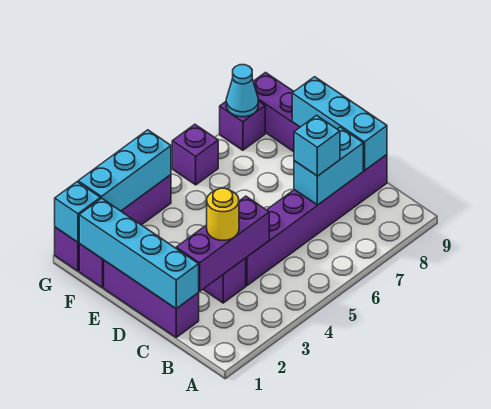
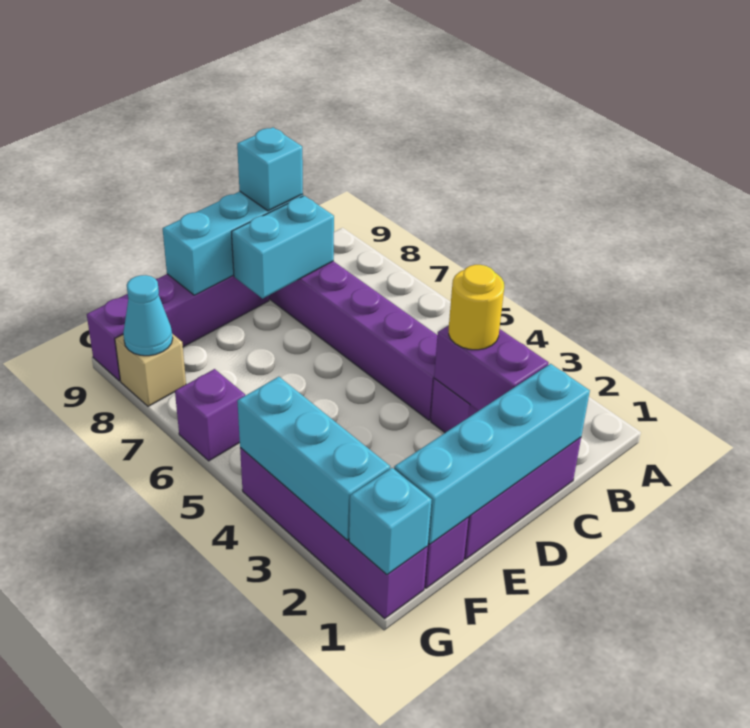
purple 1x3 brick [176,196,269,291] -> purple 1x2 brick [434,325,548,411]
cyan 1x2 brick [294,127,363,205] -> cyan 1x2 brick turned to [232,196,334,298]
cyan 1x1 brick [294,115,340,176] -> cyan 1x1 brick moved to [237,127,303,211]
purple 1x1 brick [220,101,265,150] -> tan 1x1 brick [115,334,186,406]

